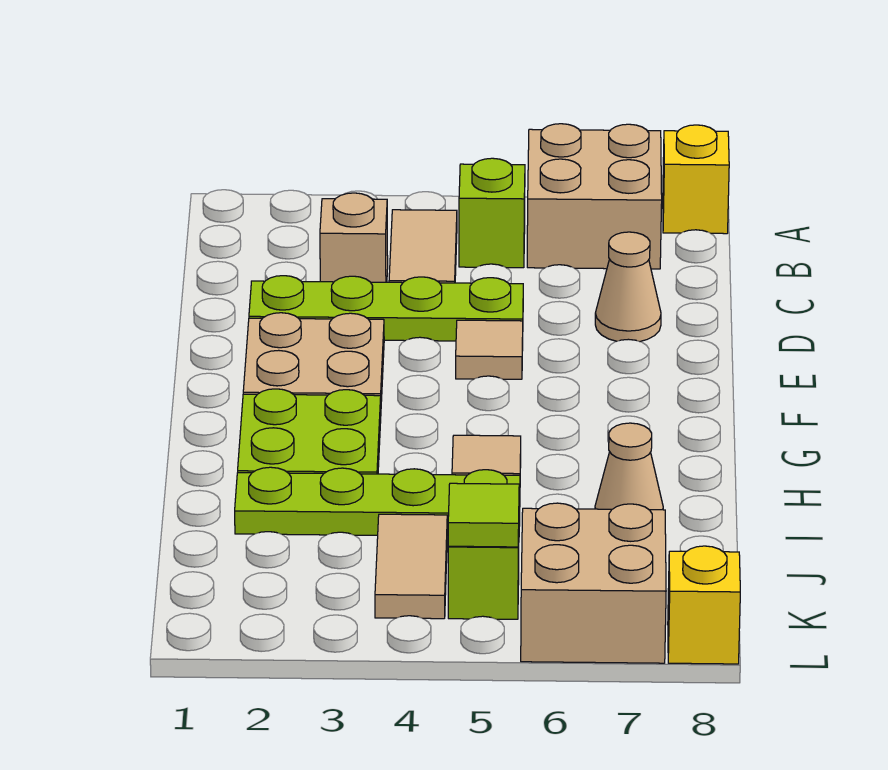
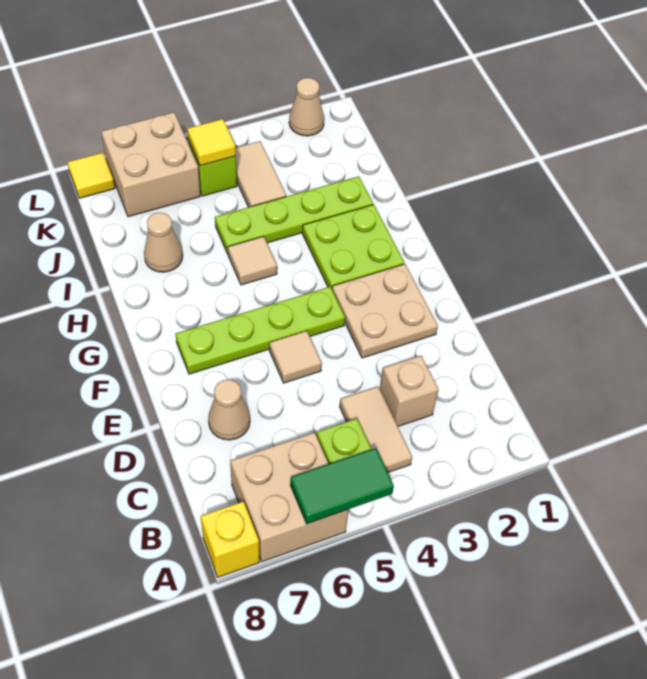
none -> green 1x2 tile [290,448,394,524]
lime 1x4 plate [249,276,523,341] -> lime 1x4 plate moved to [176,287,345,374]
lime 1x1 tile [448,483,519,547] -> yellow 1x1 tile [187,119,236,166]
none -> tan 1x1 cone [289,78,324,136]
yellow 1x1 brick [668,546,740,664] -> yellow 1x1 tile [67,153,115,198]

